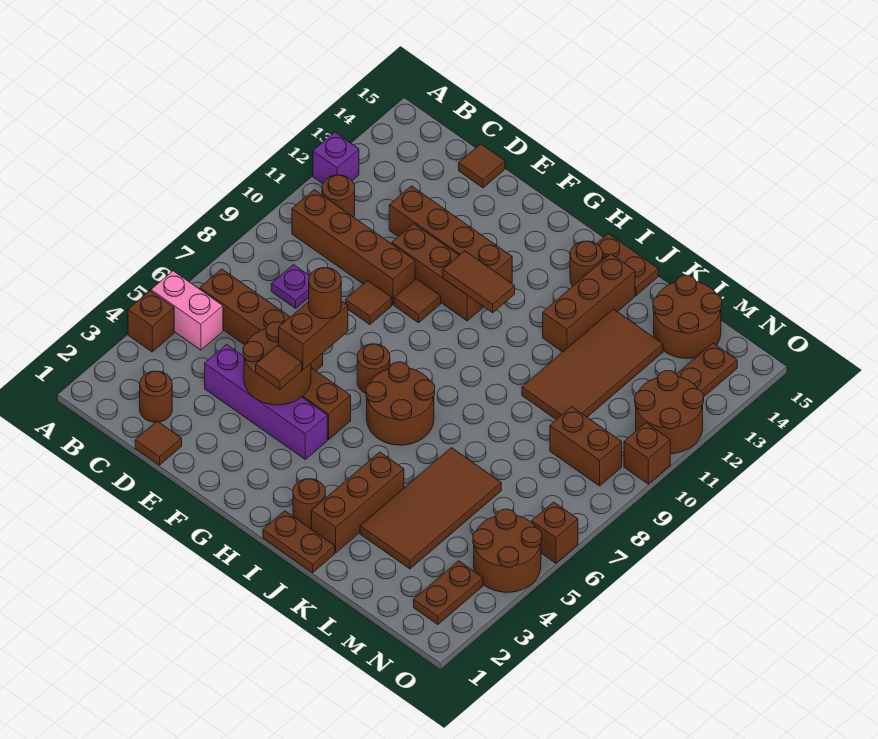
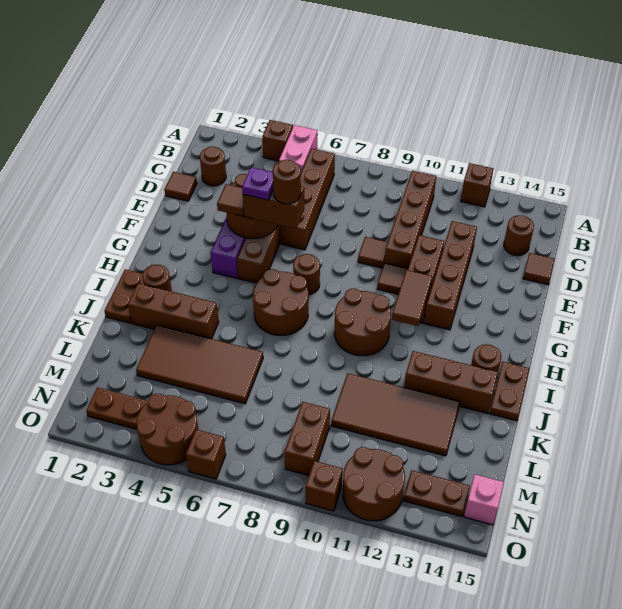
purple 1x1 brick [313,132,359,183] -> brown 1x1 brick [461,163,493,207]
brown 1x1 round brick [322,175,355,217] -> brown 1x1 round brick moved to [504,215,534,256]
purple 1x1 plate [271,265,310,308] -> purple 1x1 plate moved to [242,167,273,200]
brown 2x2 round brick [653,275,722,358] -> brown 2x2 round brick moved to [334,289,391,356]
none -> pink 1x1 brick [464,475,504,525]

